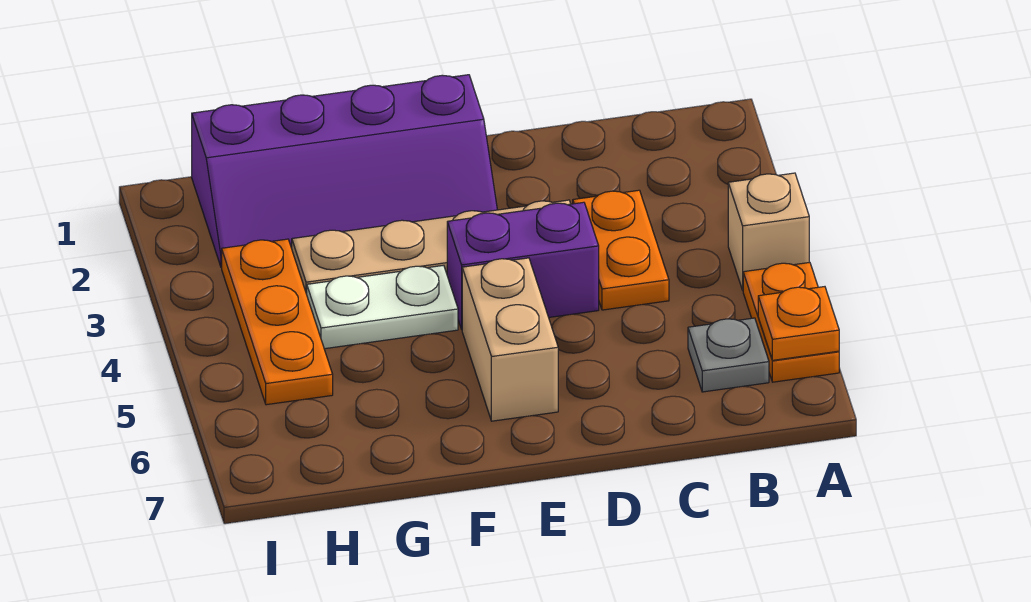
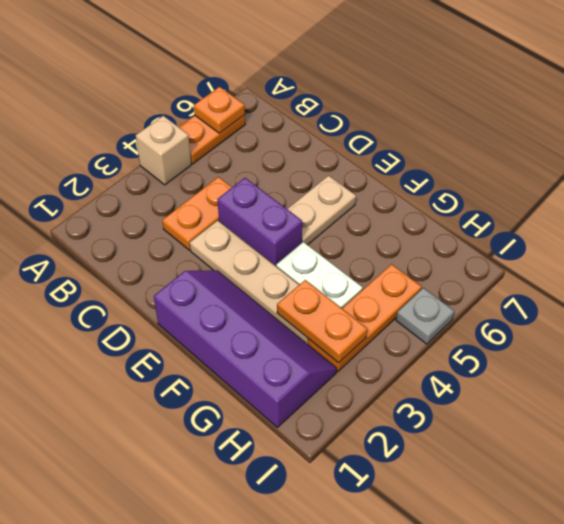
grey 1x1 plate [688,318,769,392] -> grey 1x1 plate moved to [396,288,454,344]
tan 1x2 brick [462,258,558,421] -> tan 1x2 plate [287,176,356,245]
none -> orange 1x2 plate [277,280,367,363]

